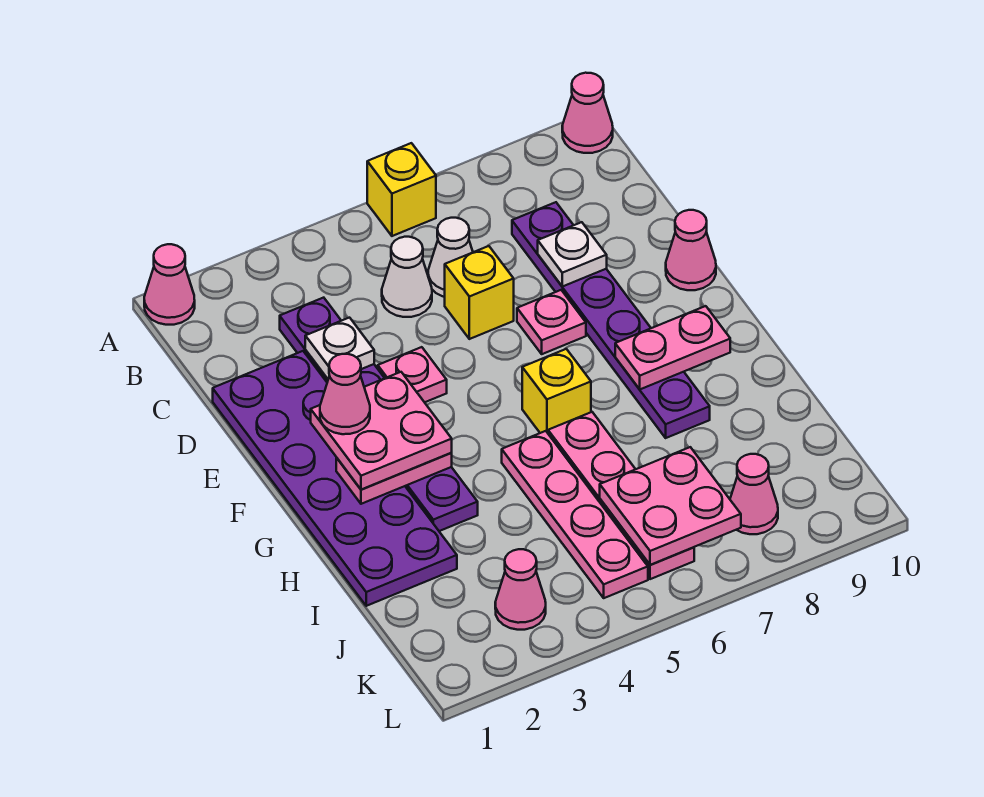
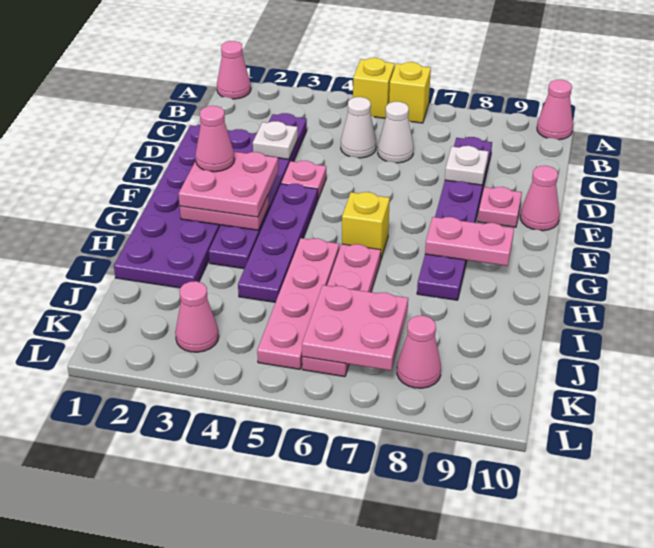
yellow 1x1 brick [445,246,514,339] -> yellow 1x1 brick moved to [353,58,395,118]
pink 1x1 plate [517,290,586,354] -> pink 1x1 plate moved to [478,187,522,227]
none -> purple 1x4 plate [238,184,318,302]

